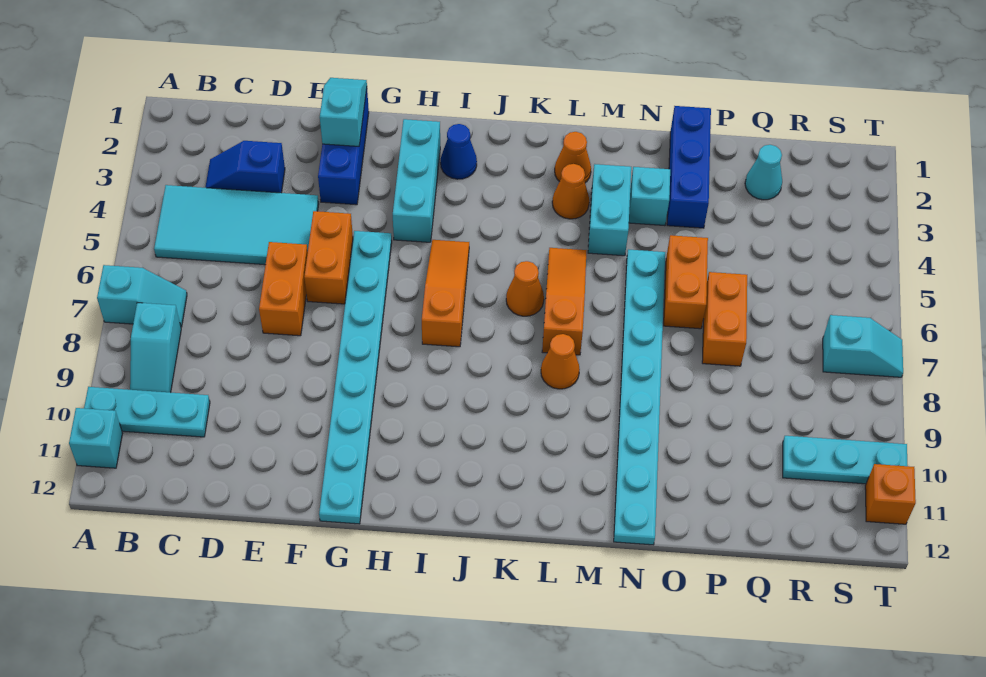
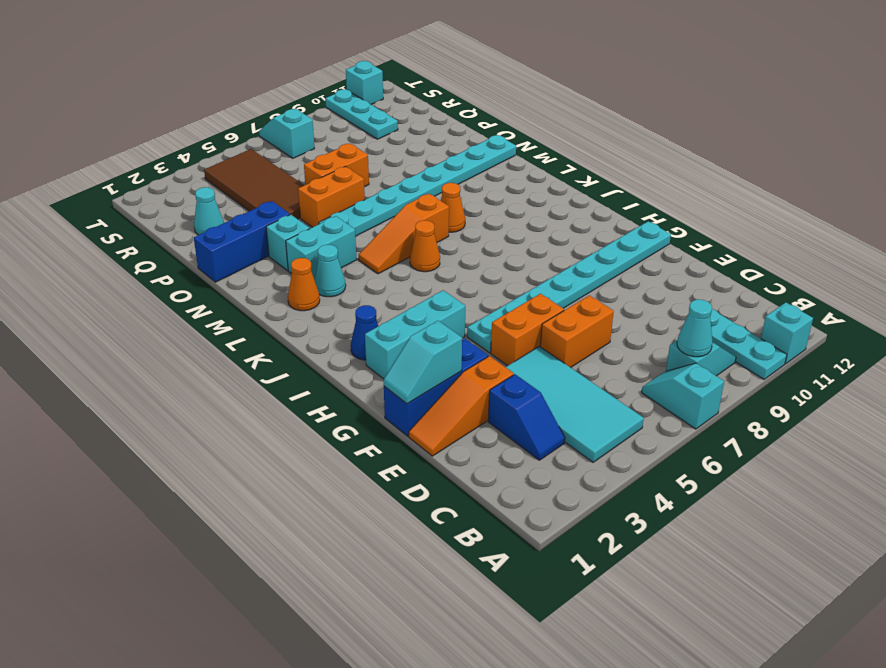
none -> cyan 1x1 cone [677,299,713,357]
orange 1x3 slope [422,240,469,347] -> orange 1x3 slope moved to [409,356,514,456]
orange 1x1 cone [552,164,589,219] -> cyan 1x1 cone [315,245,346,297]
none -> brown 2x4 tile [204,149,304,219]
orange 1x1 brick [865,464,916,524] -> cyan 1x1 brick [346,61,383,104]

